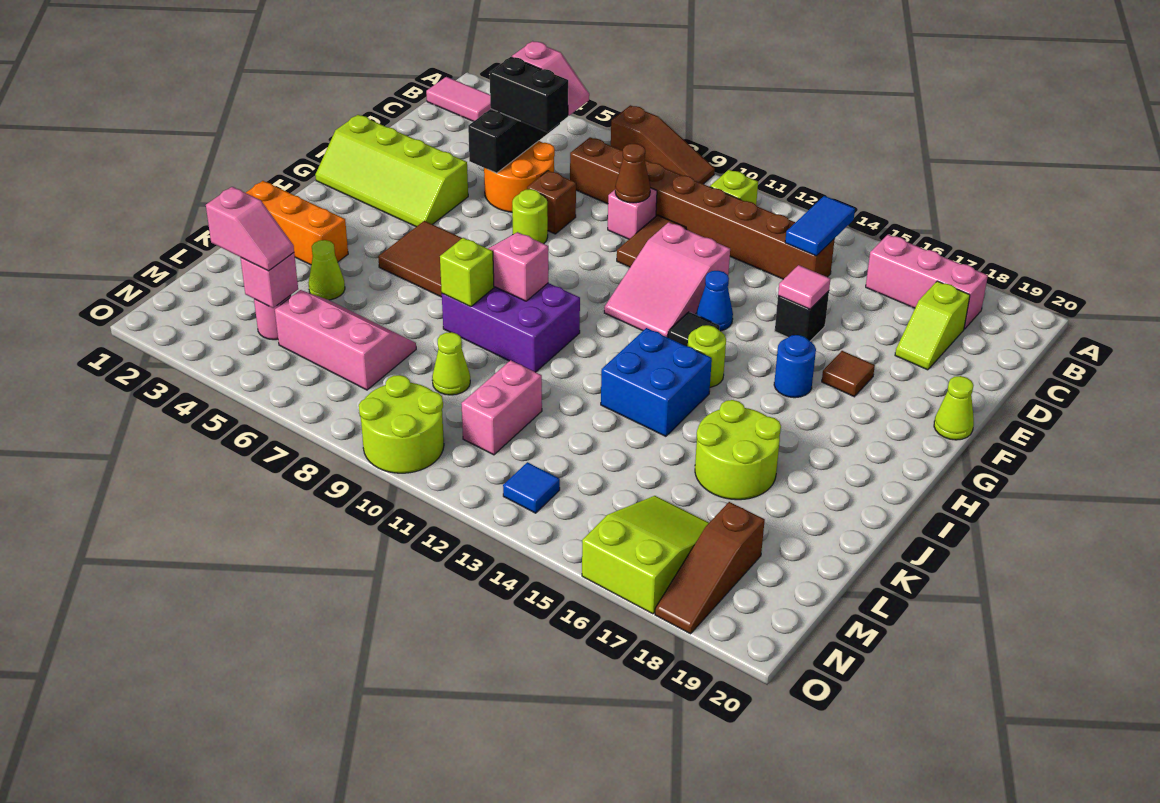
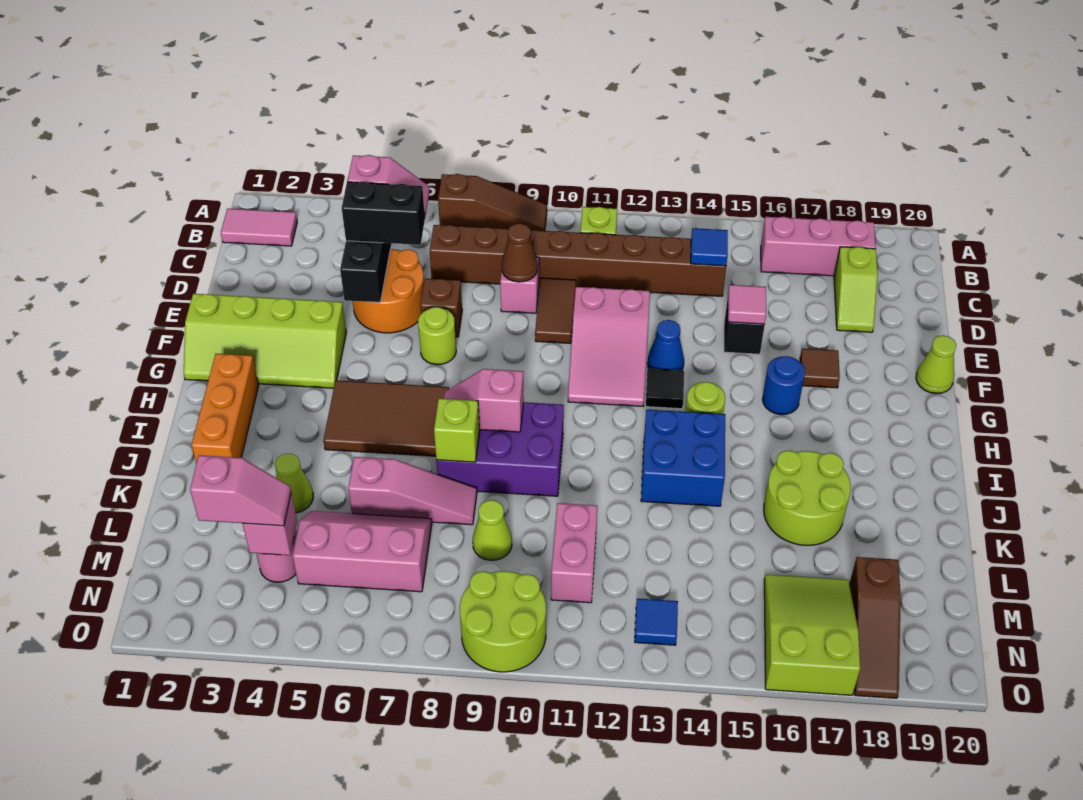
blue 1x2 tile [785,196,855,256] -> blue 1x1 tile [691,228,728,266]
orange 1x3 brick [246,181,348,265] -> orange 1x3 brick turned to [191,354,259,464]
none -> pink 1x3 slope [348,457,477,525]

